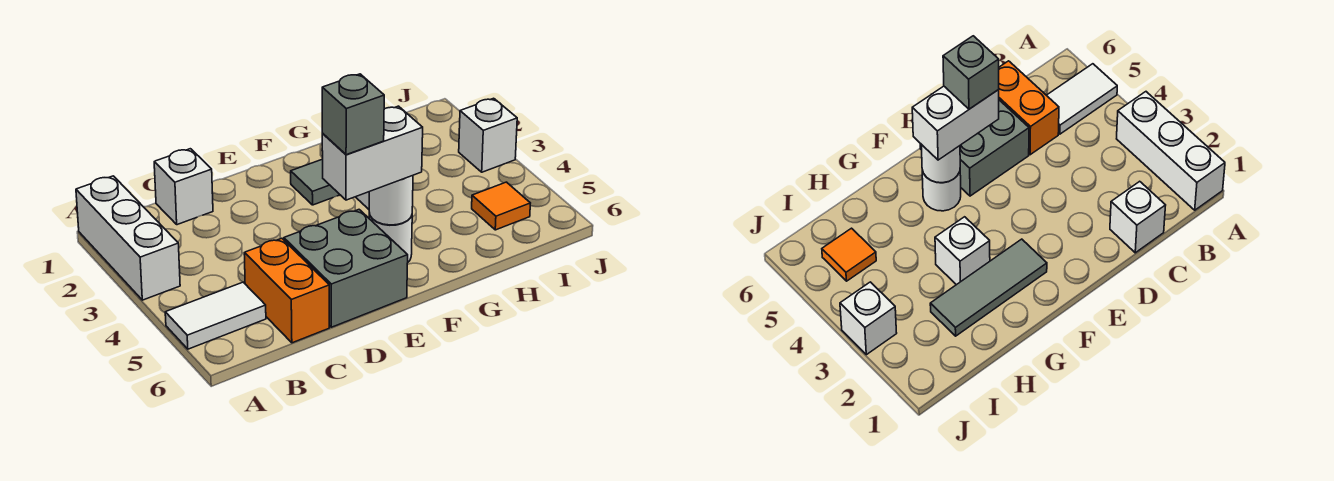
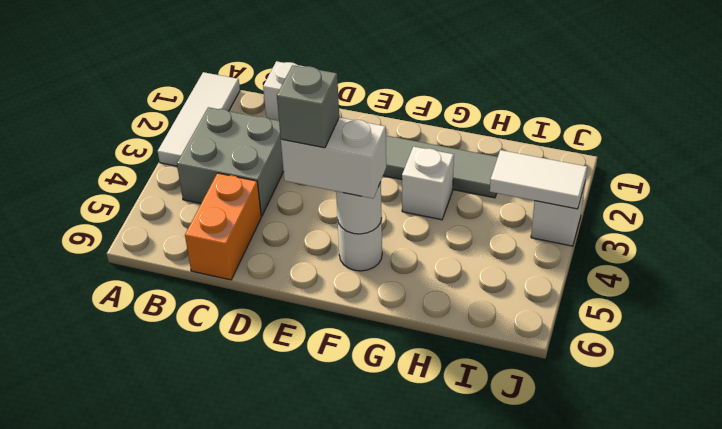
white 1x3 brick [76,176,180,300] -> white 1x3 tile [158,72,240,166]
white 1x2 tile [165,282,266,349] -> white 1x2 tile moved to [490,150,587,209]
grey 2x2 brick [284,210,408,327] -> grey 2x2 brick moved to [177,107,284,216]
orange 1x1 tile [472,182,530,230] -> none

